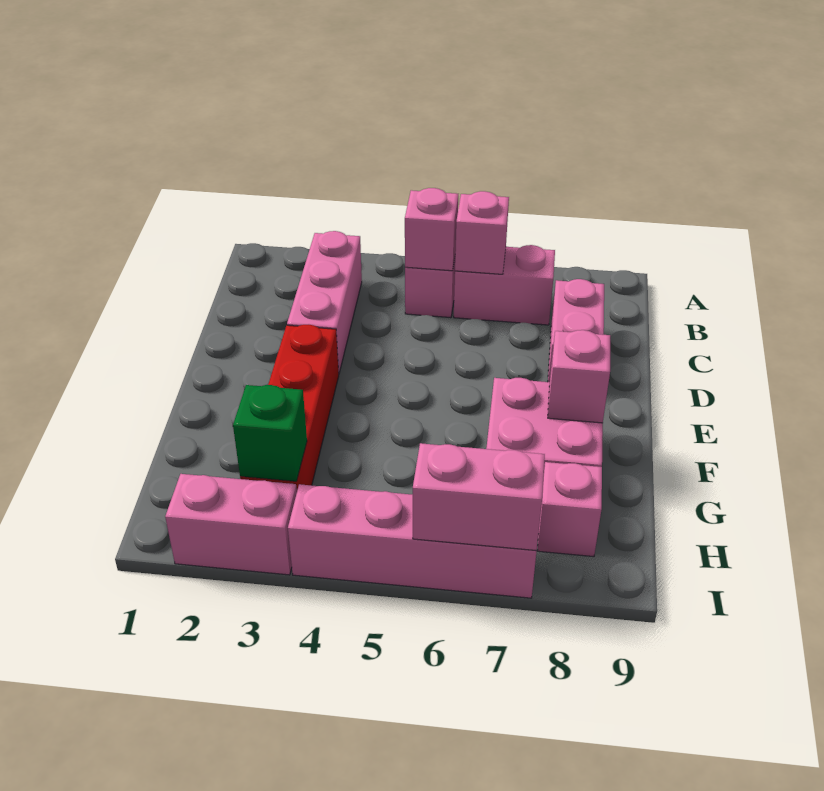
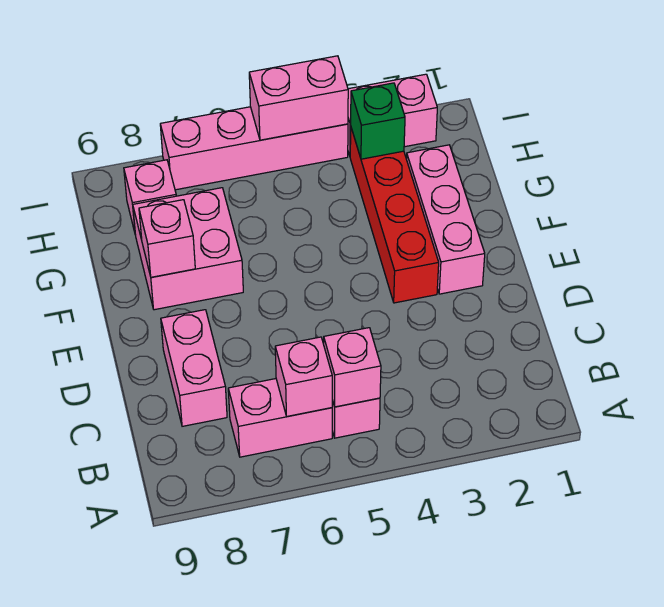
pink 1x3 brick [287,231,362,373] -> pink 1x3 brick moved to [406,145,485,294]
pink 1x2 brick [413,443,545,551] -> pink 1x2 brick moved to [249,56,348,140]

